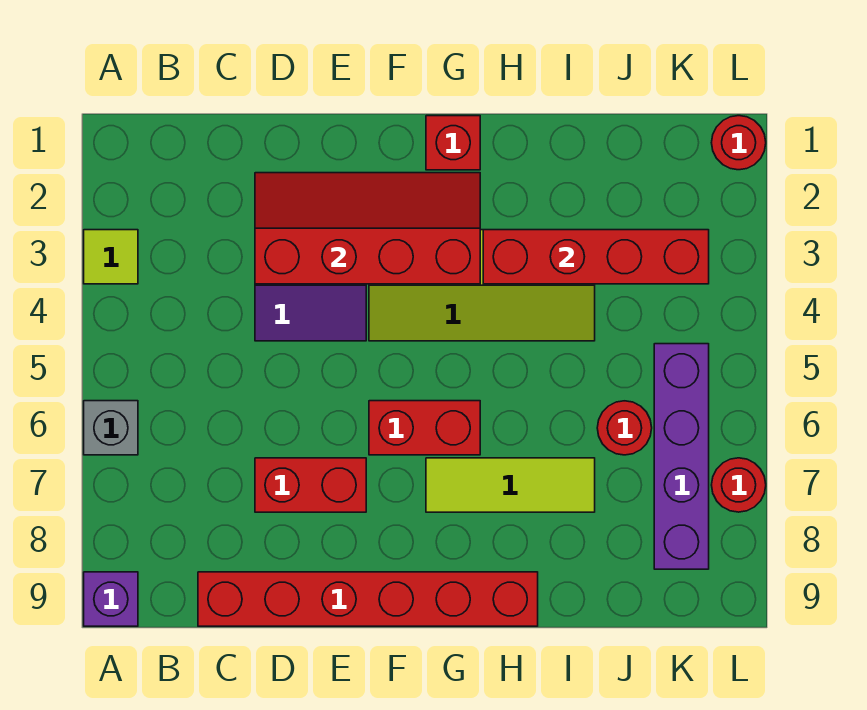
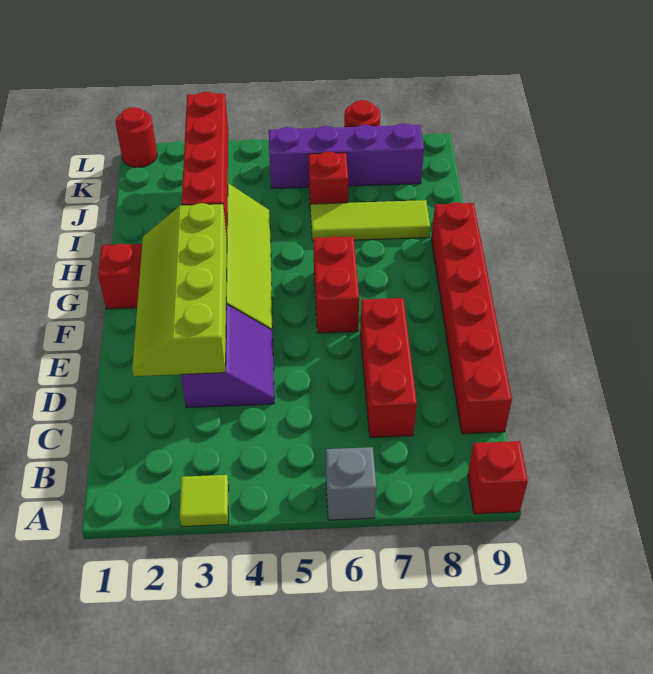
purple 1x1 brick [84,572,138,626] -> red 1x1 brick [468,441,528,514]
red 2x4 slope [255,173,480,284] -> lime 2x4 slope [132,203,227,376]
red 1x2 brick [255,458,366,512] -> red 1x3 brick [360,298,417,437]
lime 1x3 tile [426,458,595,512] -> lime 1x3 tile turned to [311,200,430,242]
red 1x1 round brick [597,401,652,455] -> red 1x1 brick [309,151,348,210]

